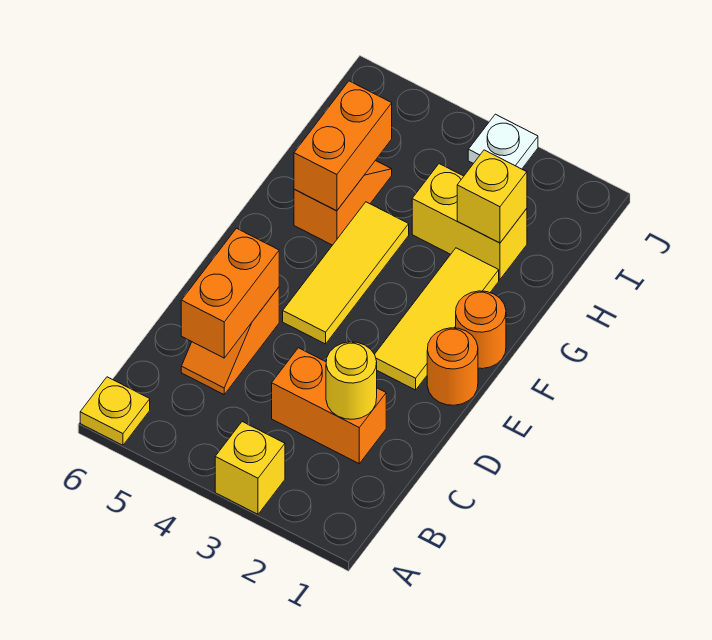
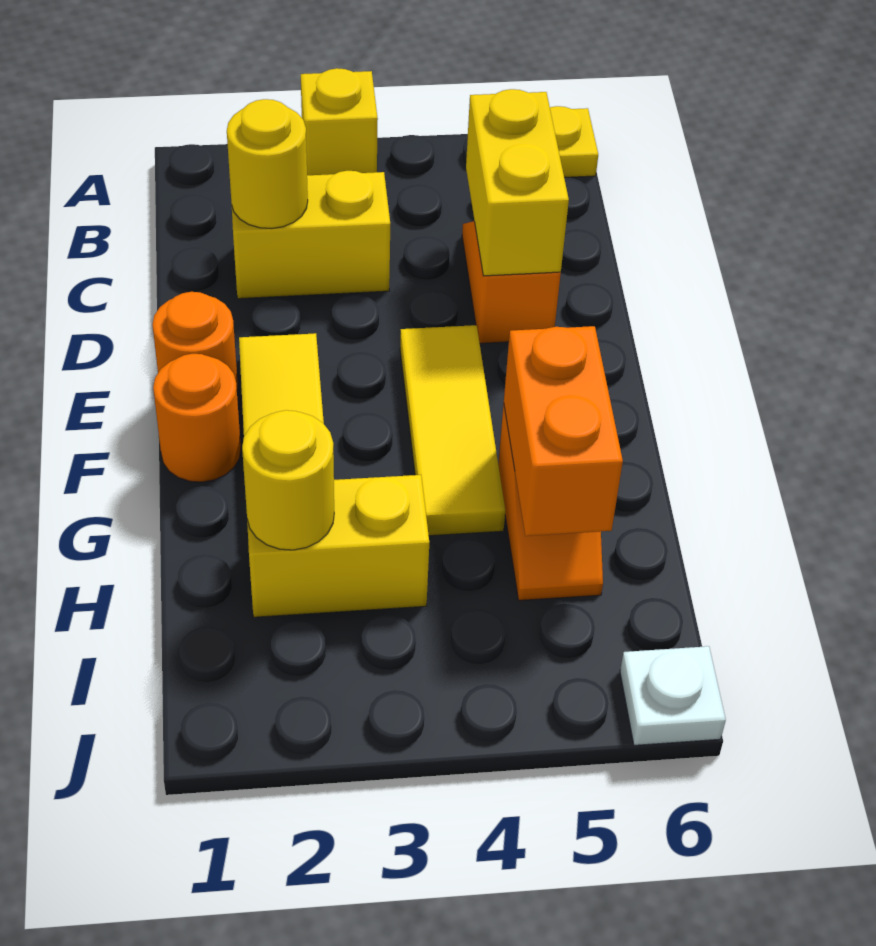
orange 1x2 brick [272,348,386,464] -> yellow 1x2 brick [232,171,390,299]
orange 1x2 brick [181,228,279,358] -> yellow 1x2 brick [466,89,569,276]
yellow 1x1 brick [457,150,527,243] -> yellow 1x1 round brick [242,410,334,550]
white 1x1 plate [468,114,538,169] -> white 1x1 plate moved to [620,646,726,745]

